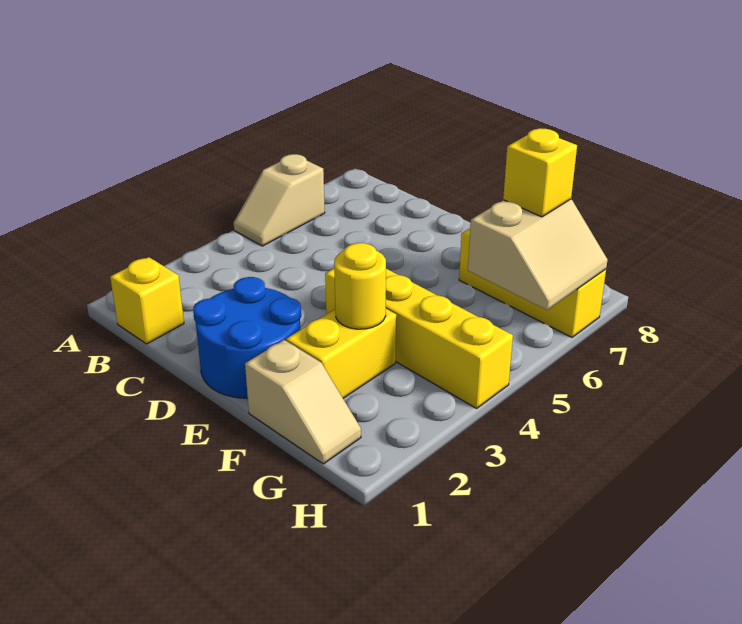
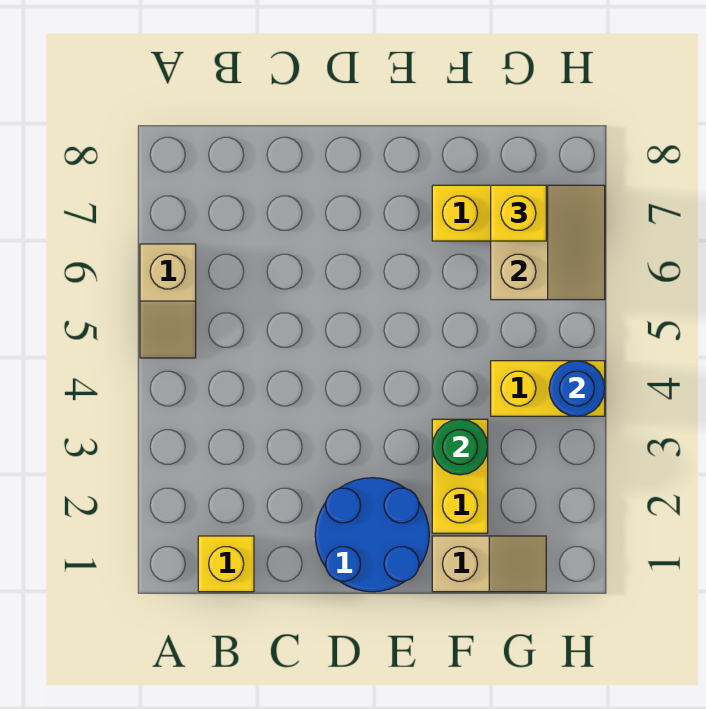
yellow 1x4 brick [325,268,513,408] -> yellow 1x2 brick [491,361,605,416]
yellow 1x1 round brick [334,243,386,329] -> green 1x1 round brick [432,419,488,475]
none -> blue 1x1 round brick [549,361,605,416]

